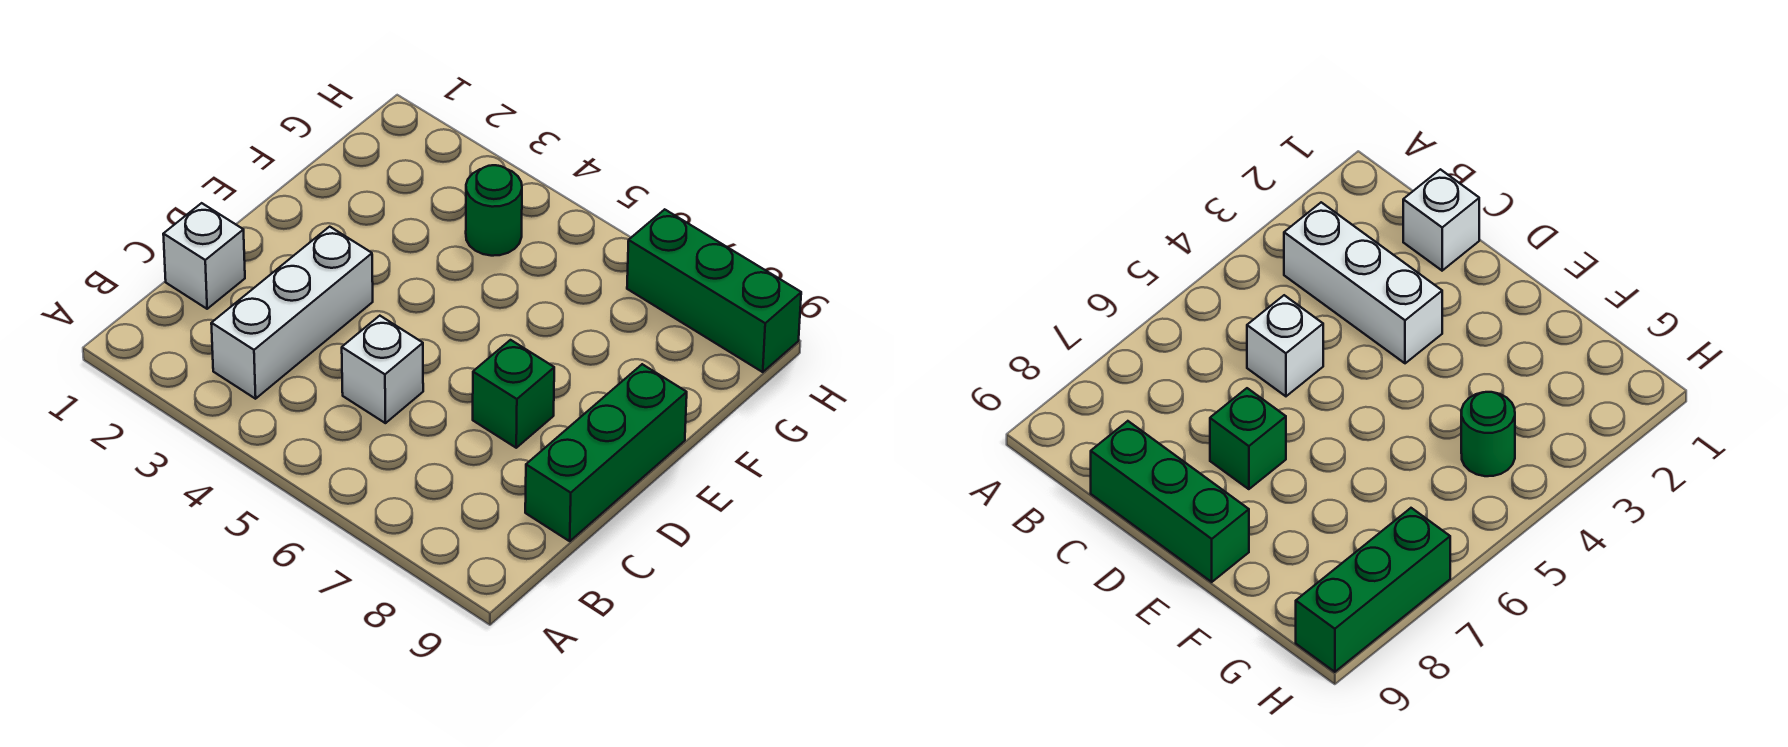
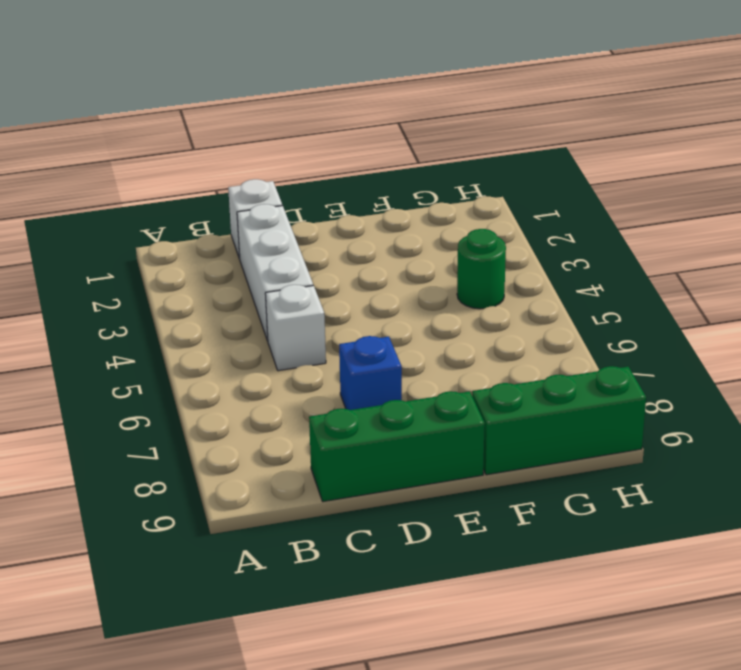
white 1x3 brick [211,227,373,399] -> white 1x3 brick turned to [237,204,313,341]
green 1x1 brick [473,340,554,448] -> blue 1x1 brick [339,336,402,410]
green 1x3 brick [627,209,801,372] -> green 1x3 brick turned to [472,366,646,475]

